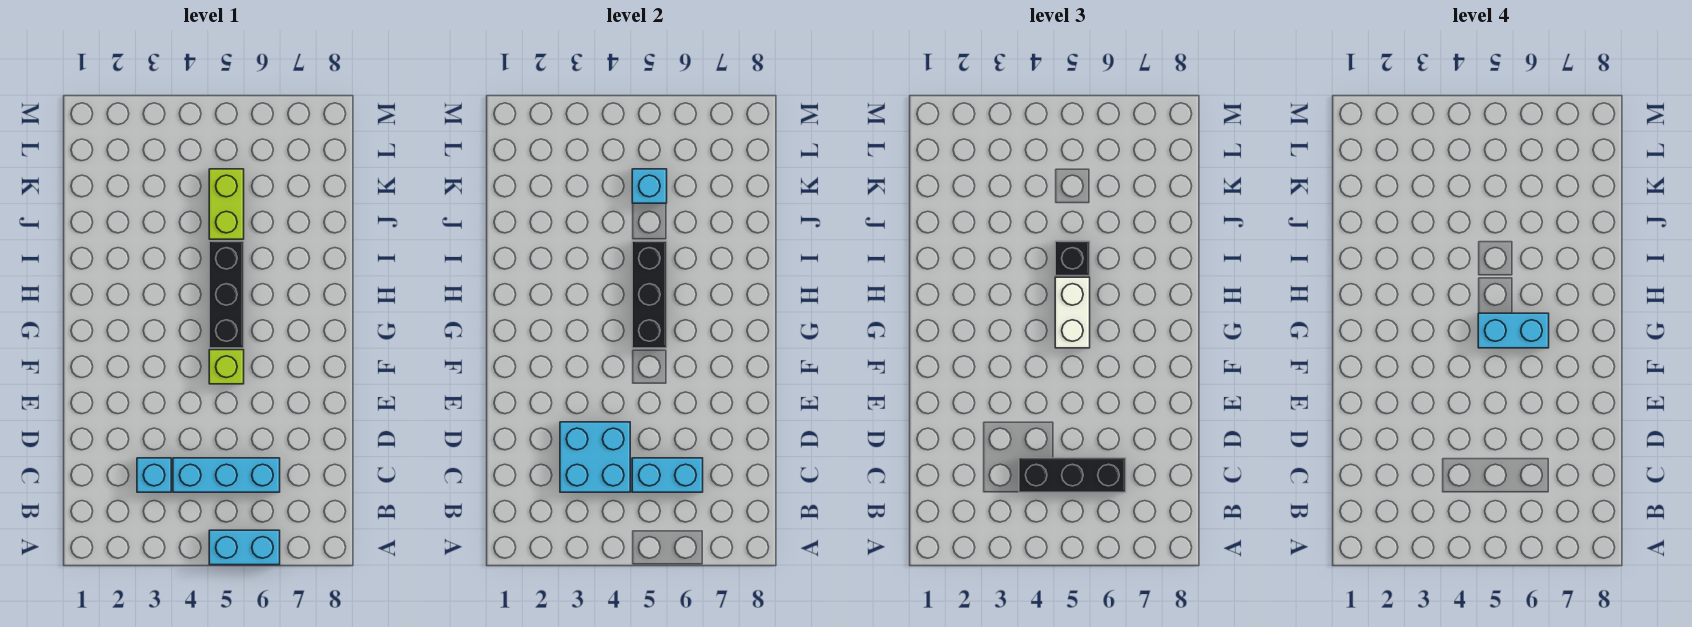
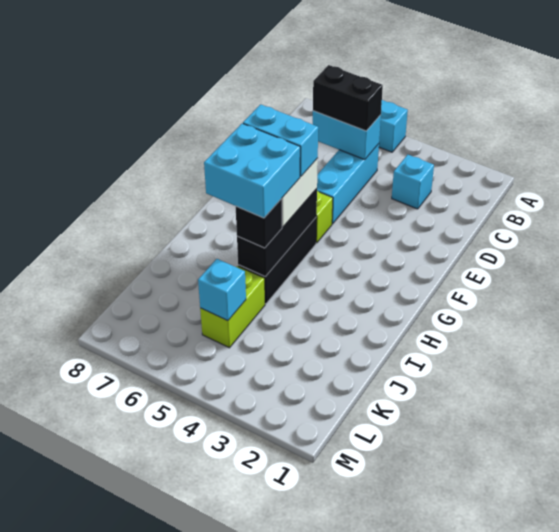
cyan 2x2 brick [560,422,630,492] -> cyan 2x2 brick moved to [204,123,300,218]
cyan 1x3 brick [173,458,280,492] -> cyan 1x3 brick turned to [317,144,379,224]
black 1x3 brick [1019,458,1126,492] -> black 1x2 brick [313,65,383,131]

